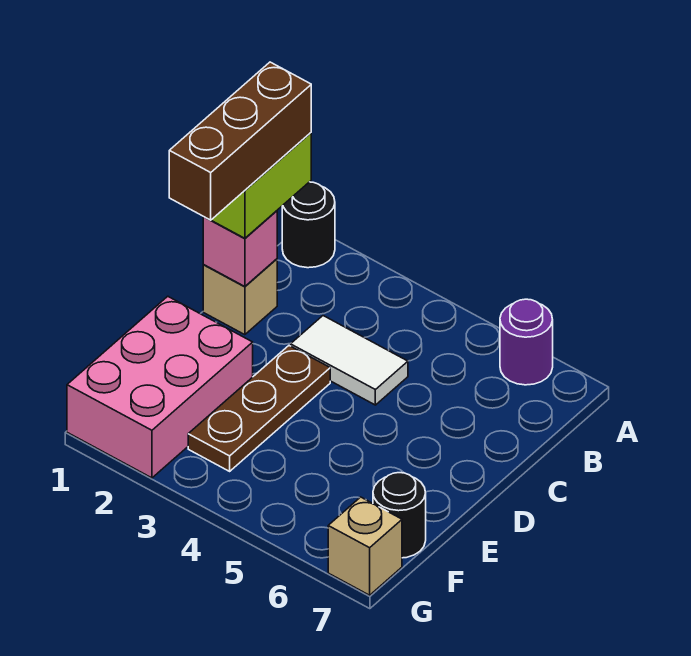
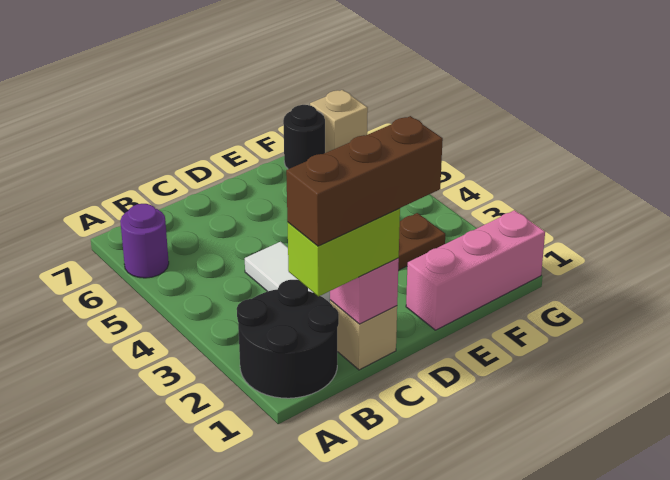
black 1x1 round brick [282,182,335,268] -> black 2x2 round brick [237,280,339,398]
pink 2x3 brick [67,296,253,478] -> pink 1x3 brick [406,210,545,330]

